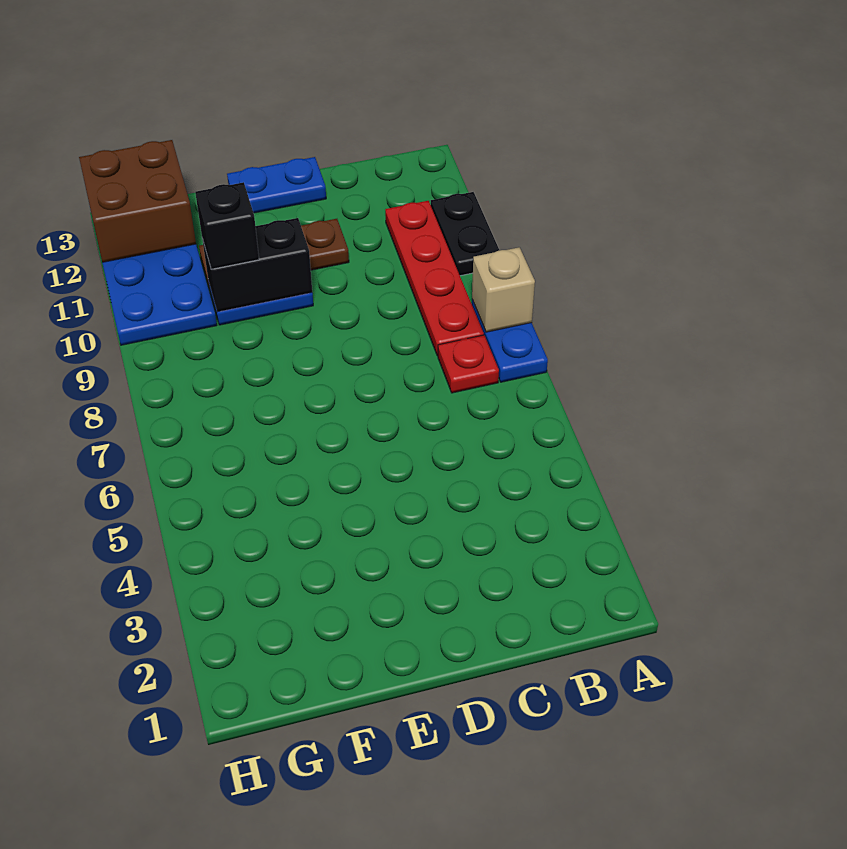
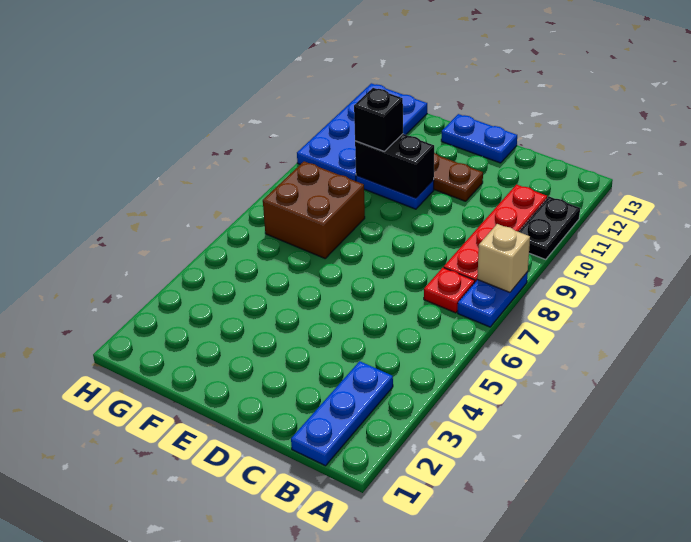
none -> blue 1x3 plate [291,361,393,466]
brown 2x2 brick [79,140,196,262] -> brown 2x2 brick moved to [263,161,365,258]

